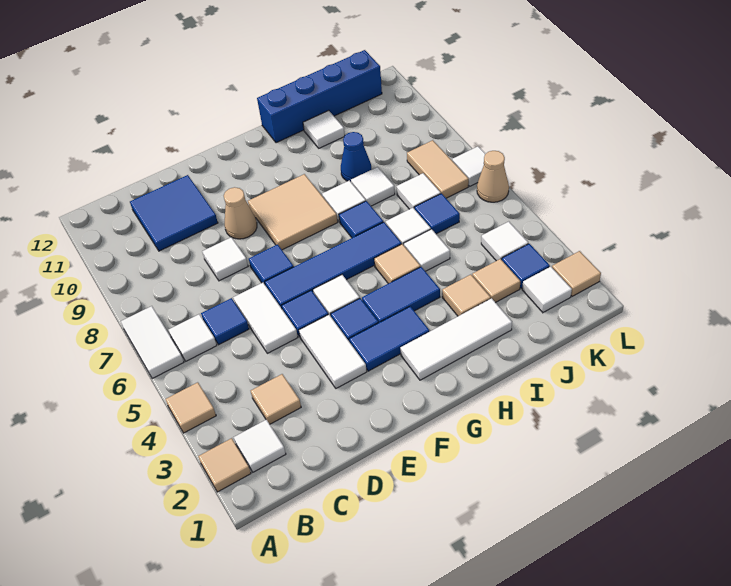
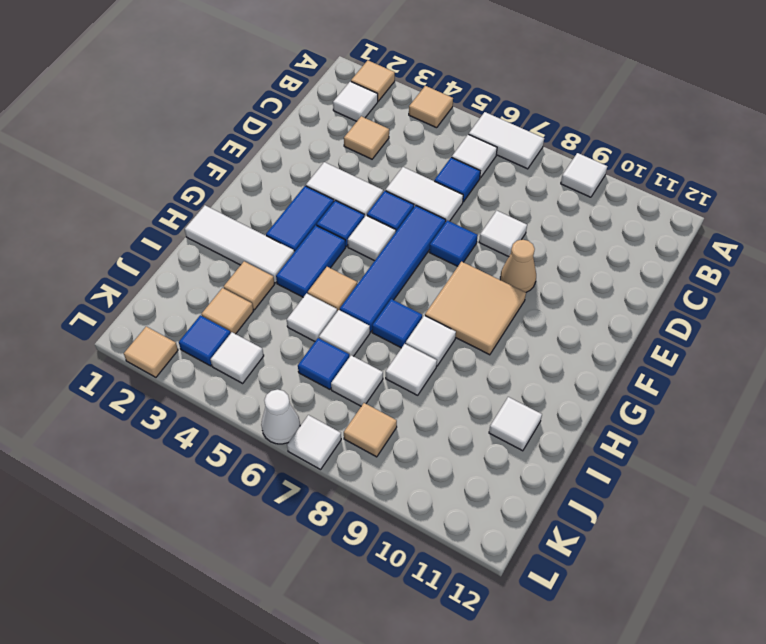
blue 2x2 tile [130,175,218,251] -> none
white 1x3 tile [400,298,512,380] -> white 1x3 tile turned to [185,205,294,283]
blue 1x4 brick [257,50,382,143] -> none
blue 1x1 cone [341,132,372,182] -> none
white 1x1 tile [522,267,572,312] -> white 1x1 tile moved to [561,153,607,197]
tan 1x2 tile [407,140,469,198] -> tan 1x1 tile [344,403,397,457]
tan 1x1 cone [477,151,509,202] -> white 1x1 cone [261,389,300,444]

